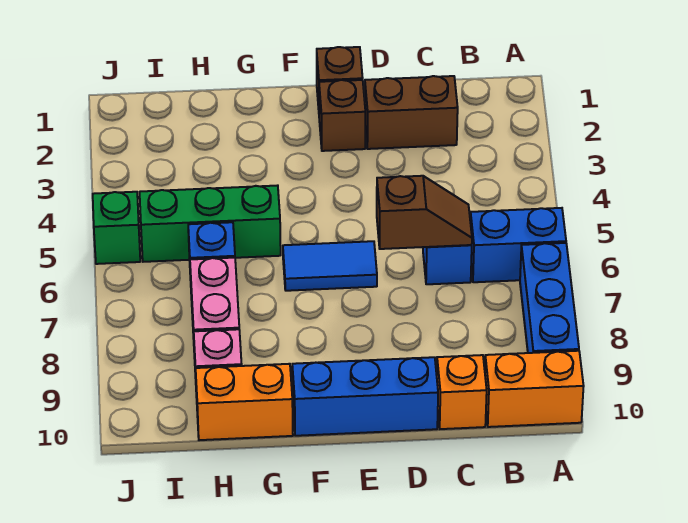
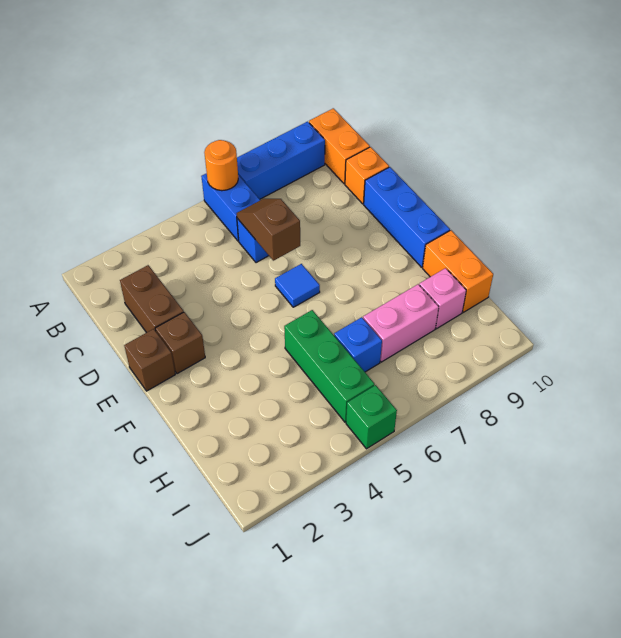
none -> orange 1x1 round brick [204,140,238,191]
blue 1x2 tile [283,241,377,291] -> blue 1x1 tile [275,264,320,307]

